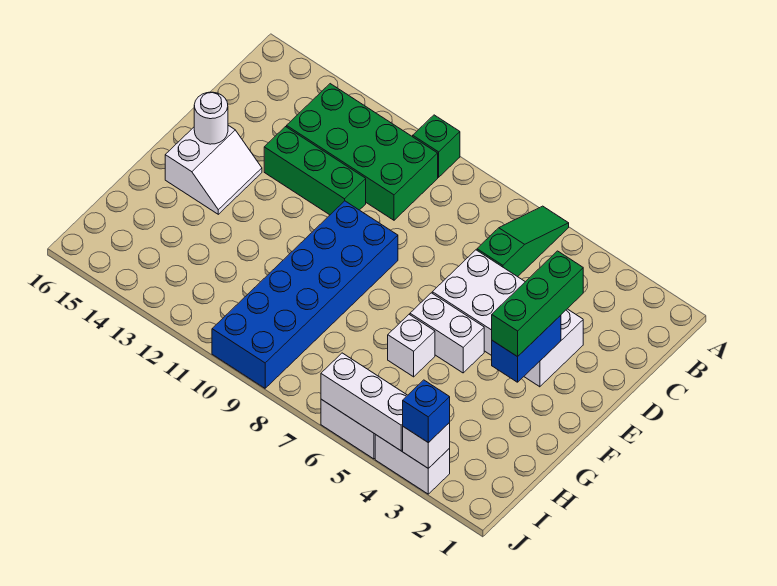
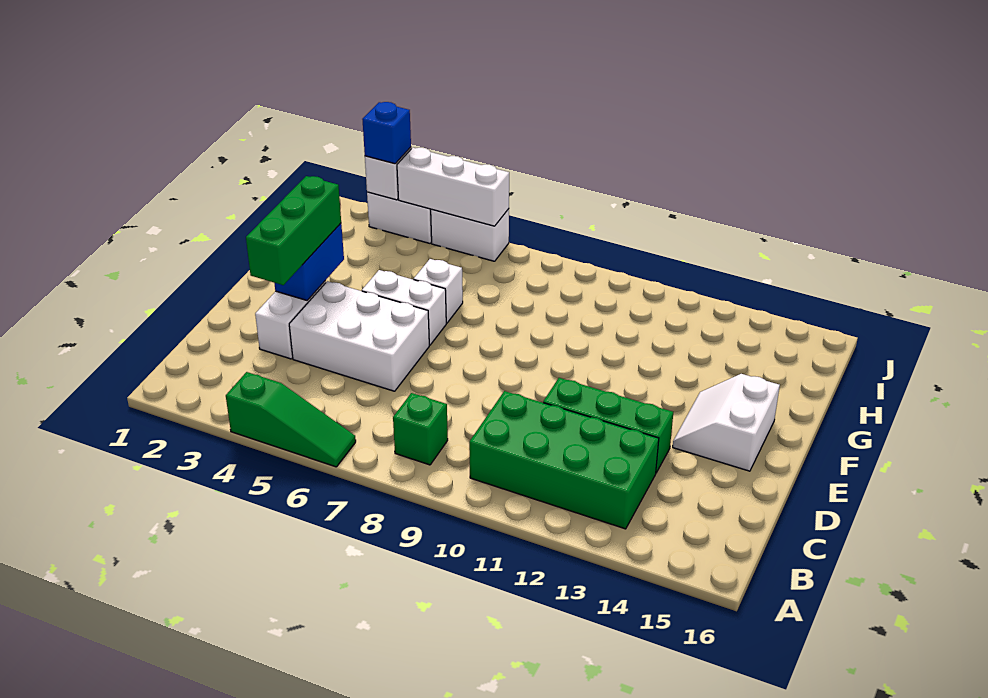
green 1x3 slope [477,206,569,277] -> green 1x3 slope turned to [226,372,356,467]
green 1x1 brick [413,115,460,177] -> green 1x1 brick moved to [393,393,448,465]
blue 2x6 brick [212,201,398,388] -> none
white 1x1 round brick [194,92,228,144] -> none

